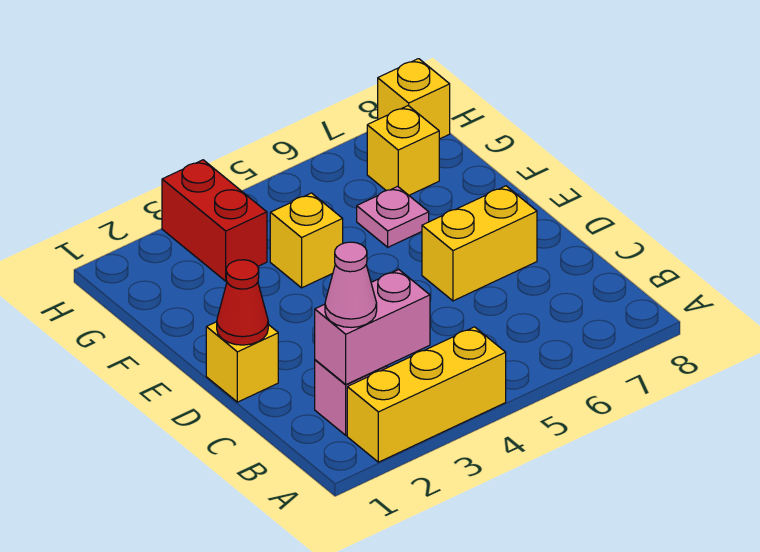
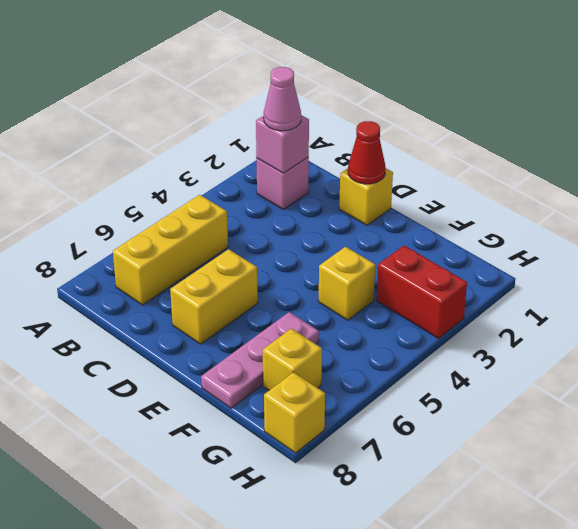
yellow 1x3 brick [347,327,506,462] -> yellow 1x3 brick moved to [113,195,228,305]
pink 1x2 brick [315,269,430,385] -> pink 1x1 brick [256,115,309,173]
pink 1x1 plate [357,186,429,247] -> pink 1x3 plate [201,312,319,408]

